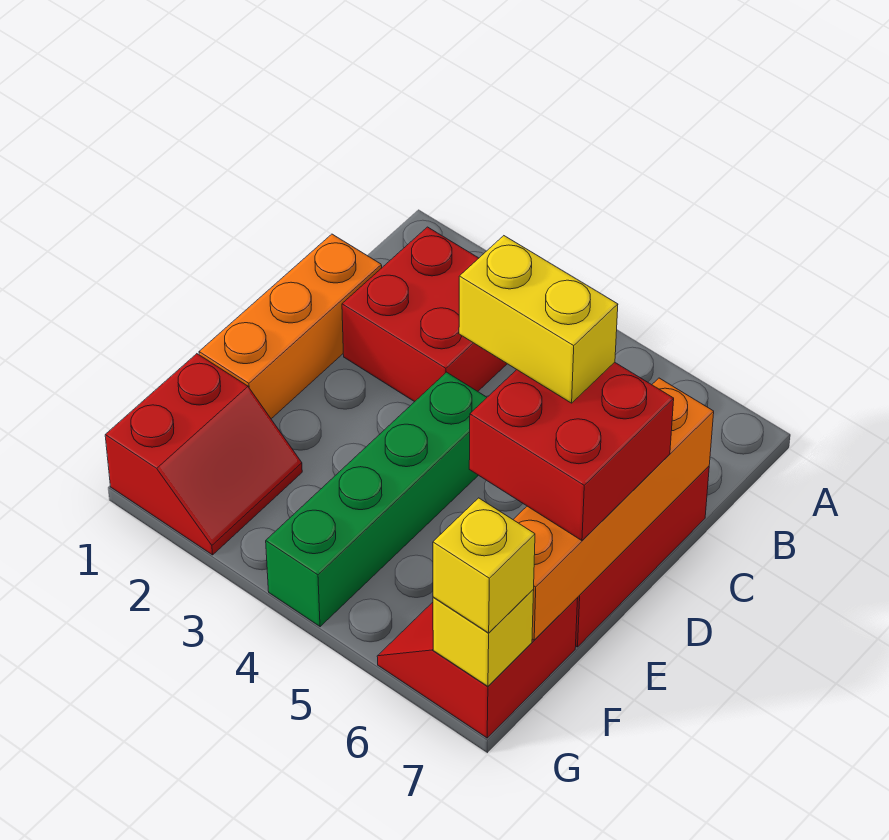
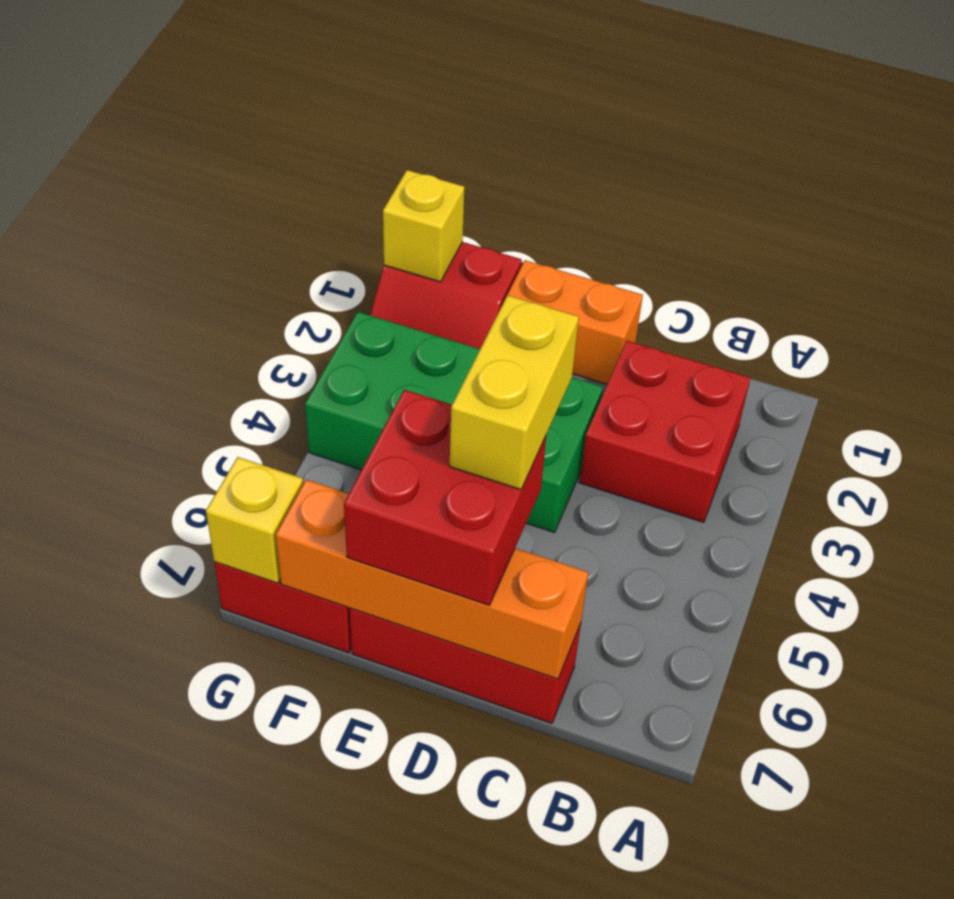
orange 1x3 brick [199,234,382,419] -> orange 1x2 brick [507,260,643,384]
green 1x4 brick [266,372,487,627] -> green 2x4 brick [305,312,603,532]
yellow 1x1 brick [433,498,535,633] -> yellow 1x1 brick moved to [383,170,464,282]

